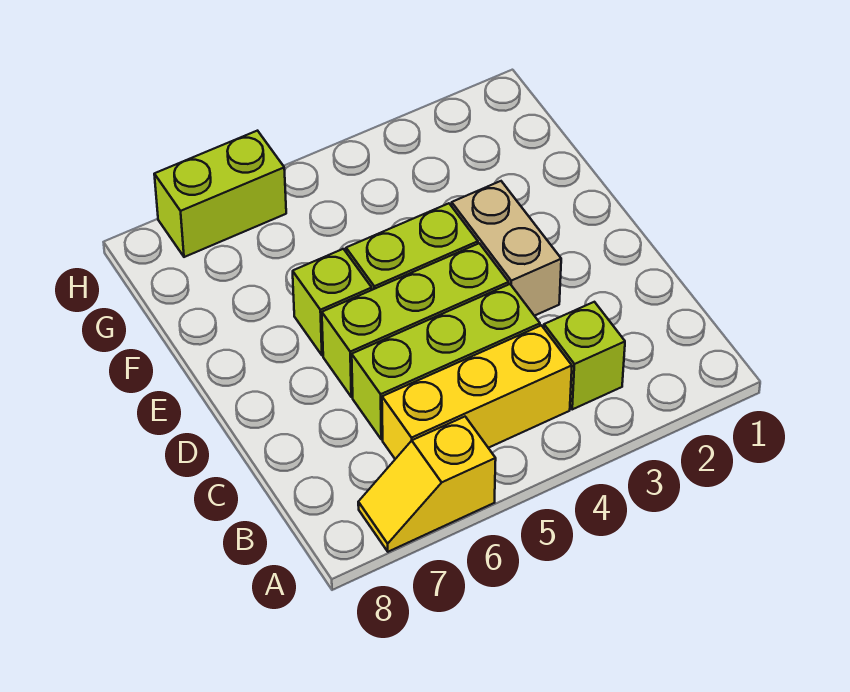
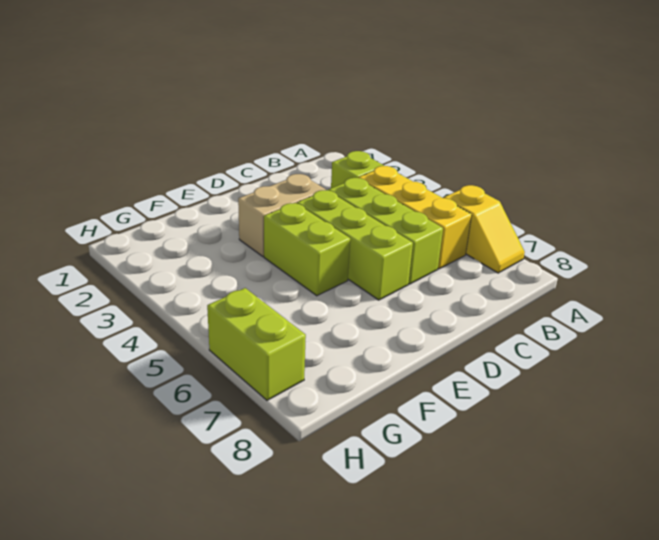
lime 1x1 brick [293,249,372,355] -> none

